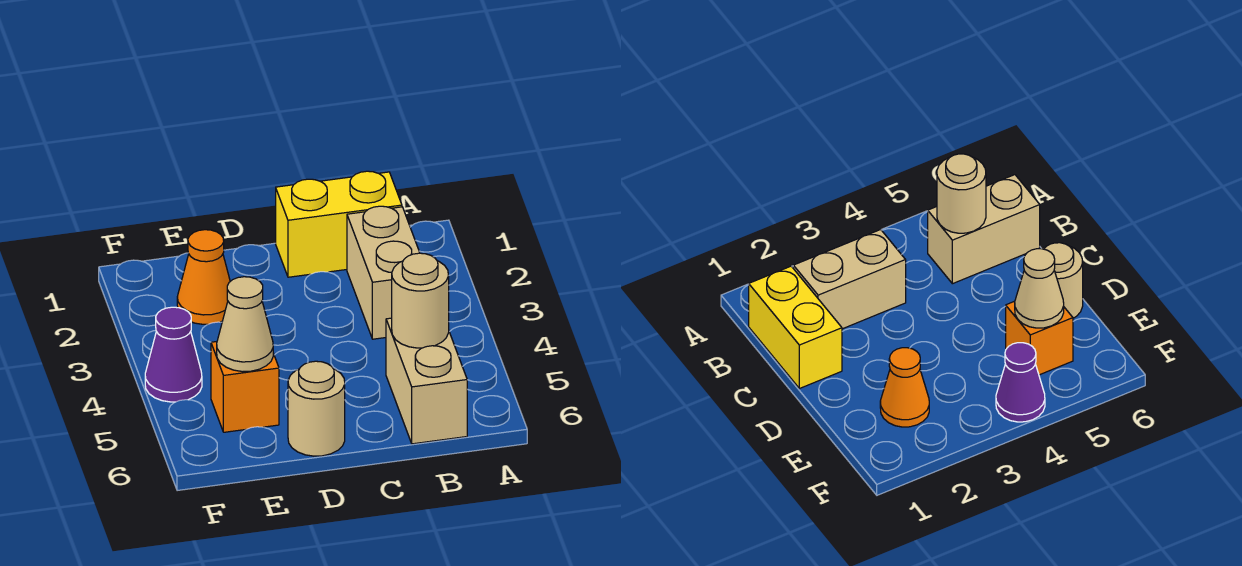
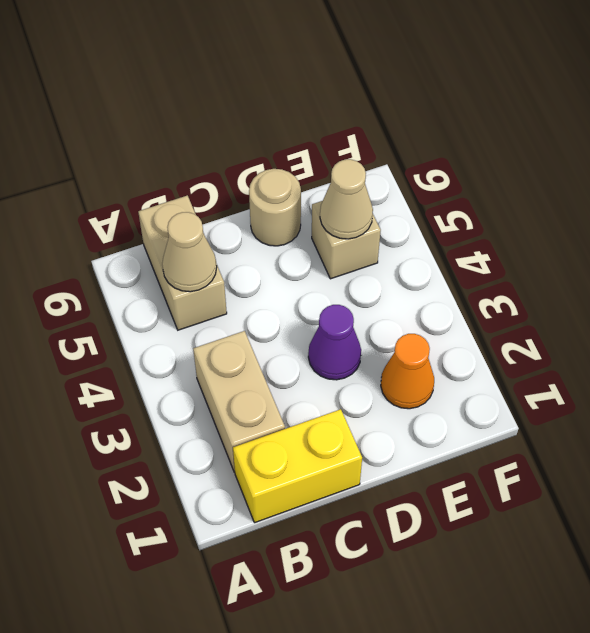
tan 1x1 round brick [392,253,449,348] -> tan 1x1 cone [162,212,217,292]
orange 1x1 brick [211,342,279,432] -> tan 1x1 brick [312,201,381,279]
purple 1x1 cone [145,307,202,402] -> purple 1x1 cone moved to [308,305,361,380]

